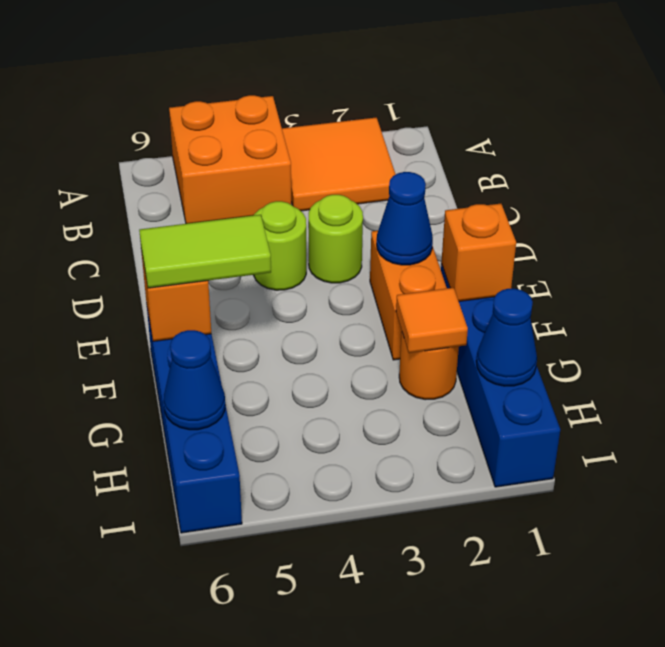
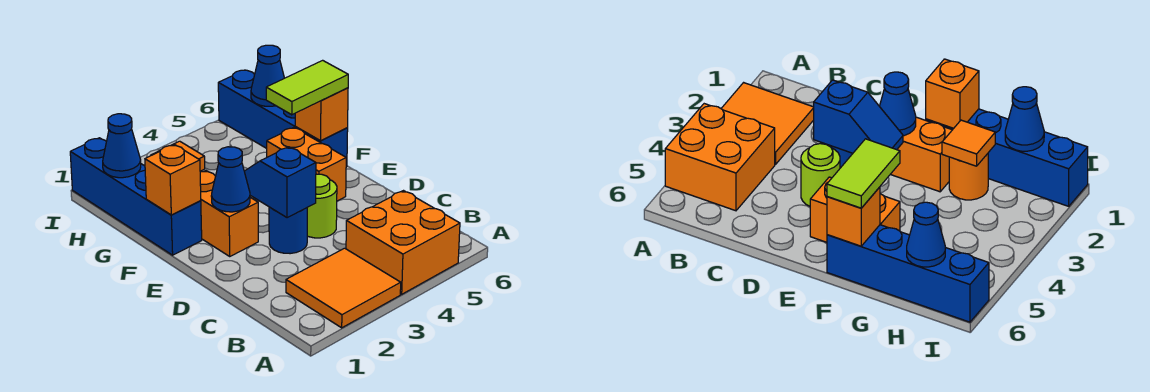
lime 1x1 round brick [309,195,363,283] -> blue 1x1 round brick [269,207,307,254]
none -> blue 1x2 slope [244,147,316,218]
none -> orange 1x2 brick [267,128,346,201]

